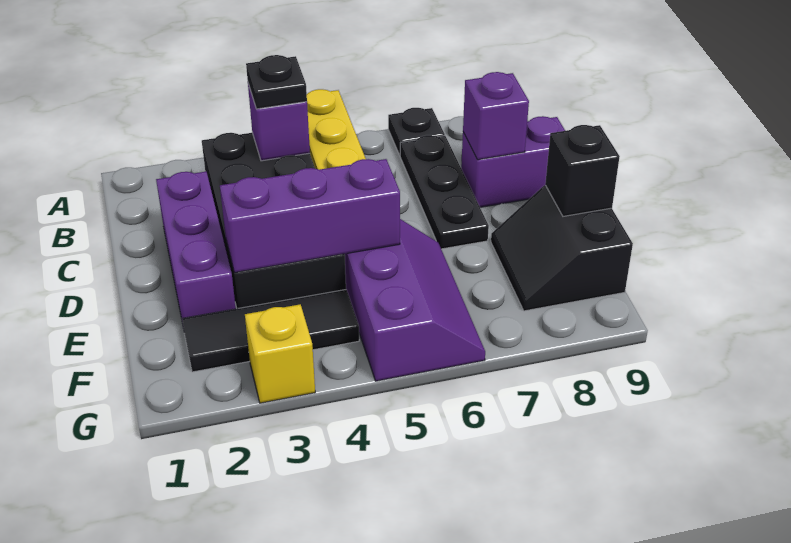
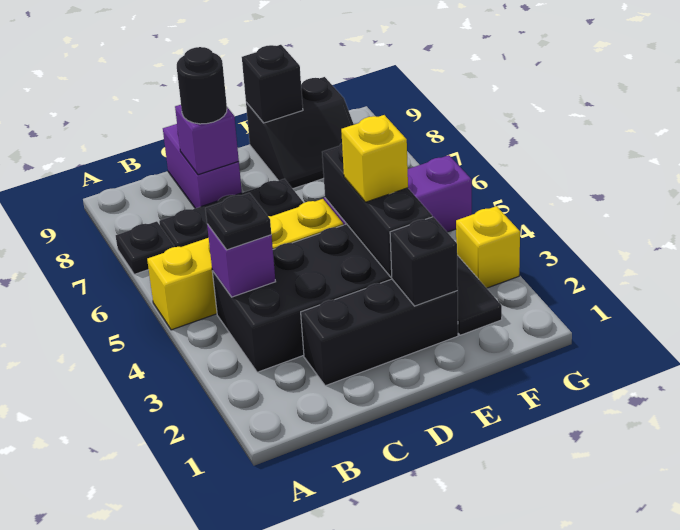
purple 1x3 brick [156,172,236,324] -> black 1x3 brick [301,279,458,386]
none -> black 1x1 round brick [177,47,227,124]
none -> black 1x1 brick [390,217,458,306]
purple 1x3 brick [220,159,400,273] -> black 1x3 brick [322,143,432,277]
none -> yellow 1x1 brick [341,115,408,202]

